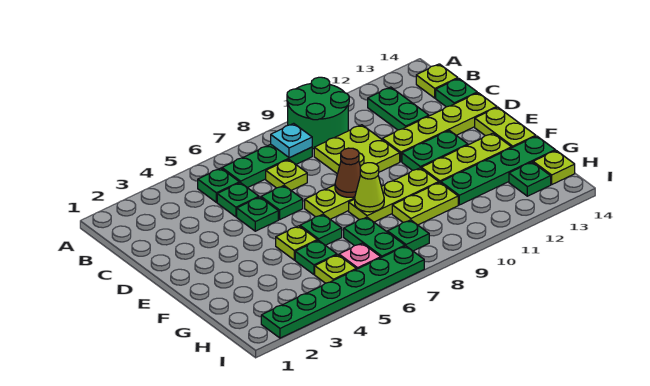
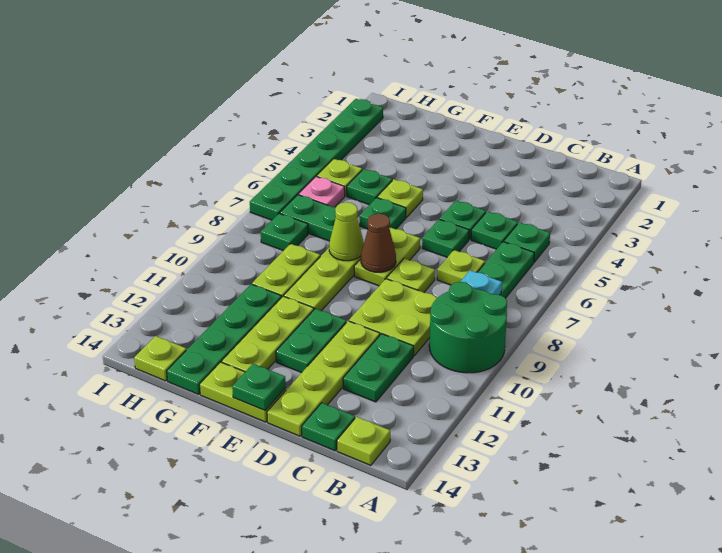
green 1x2 plate [368,87,429,130] -> green 1x2 plate turned to [343,334,414,402]
none -> lime 1x1 plate [387,258,435,292]
green 1x1 plate [509,162,551,196] -> green 1x1 plate moved to [232,364,286,410]

